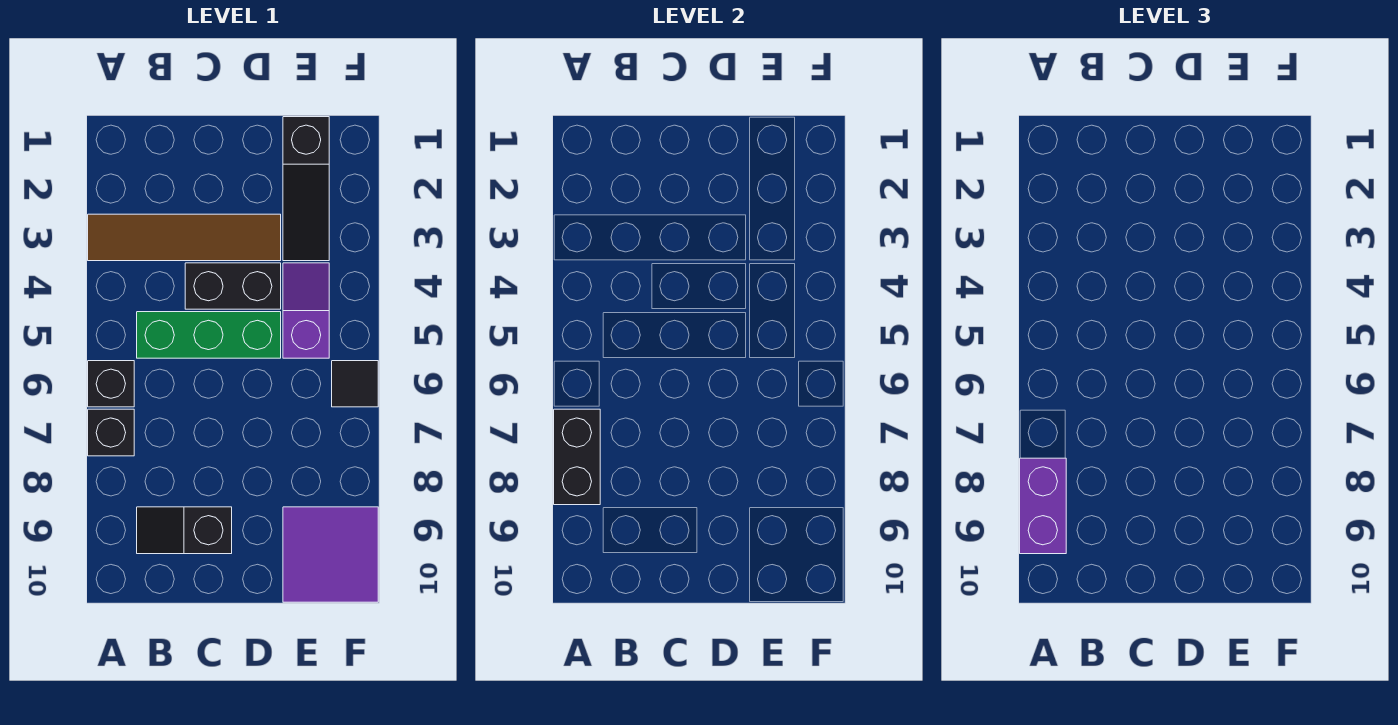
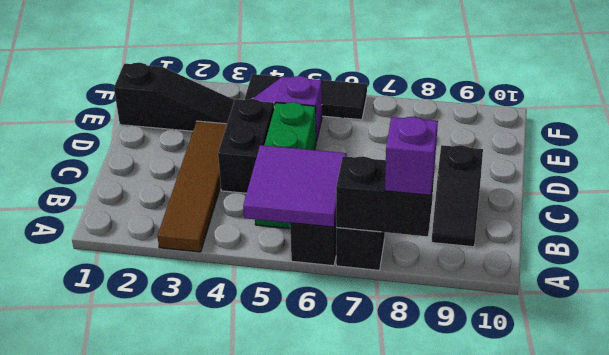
purple 1x2 brick [1020,458,1066,554] -> purple 1x1 brick [385,117,438,195]
purple 2x2 tile [283,507,378,602] -> purple 2x2 tile moved to [243,145,346,227]
black 1x1 tile [332,361,378,407] -> black 1x3 tile [245,74,367,120]

